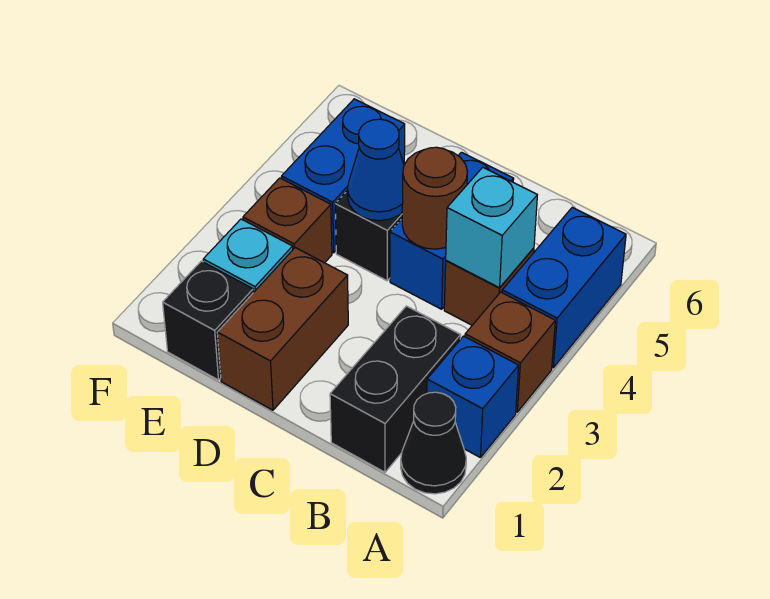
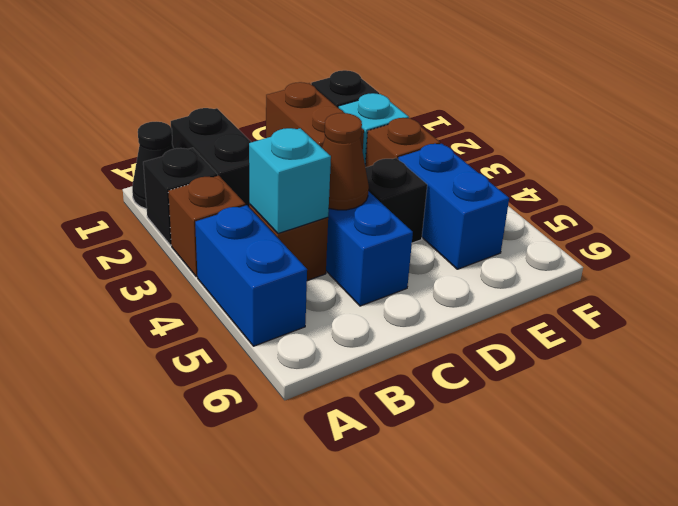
blue 1x1 brick [427,336,519,458] -> black 1x1 brick [143,148,218,245]
brown 1x1 round brick [402,147,468,249] -> brown 1x1 cone [322,113,369,210]
blue 1x1 cone [347,119,404,221] -> none

